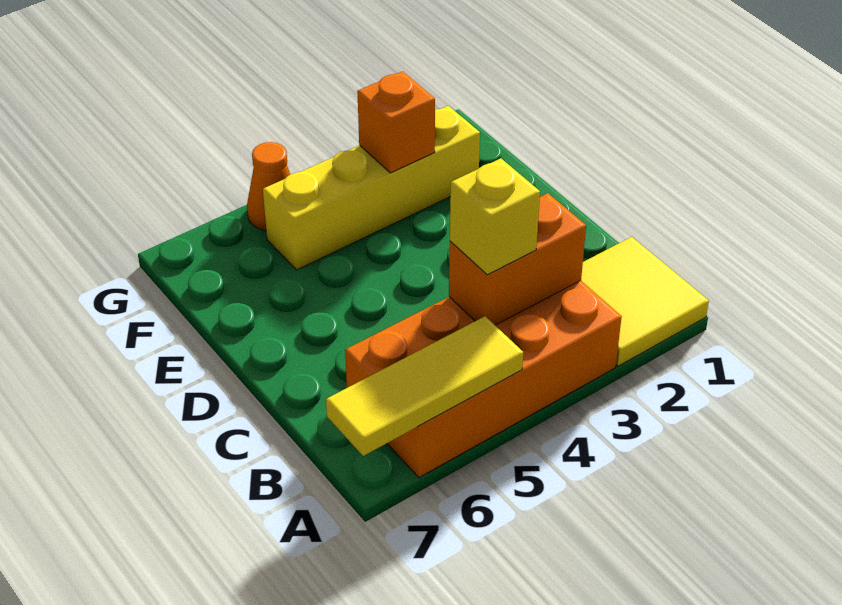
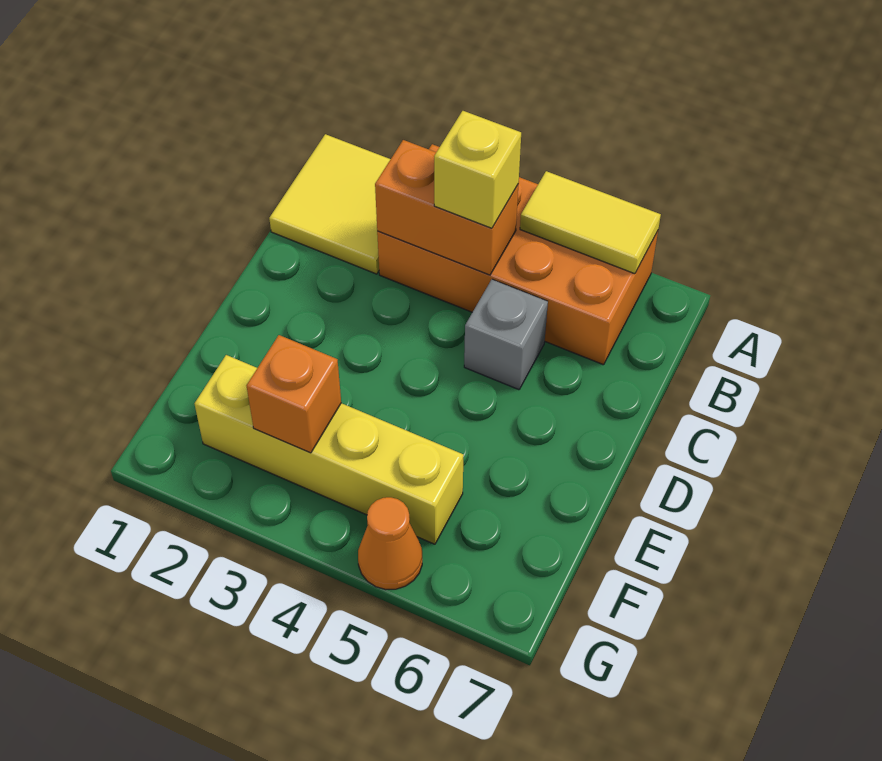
yellow 1x3 tile [326,316,523,456] -> yellow 1x2 tile [520,171,661,274]
none -> grey 1x1 brick [464,279,548,390]

